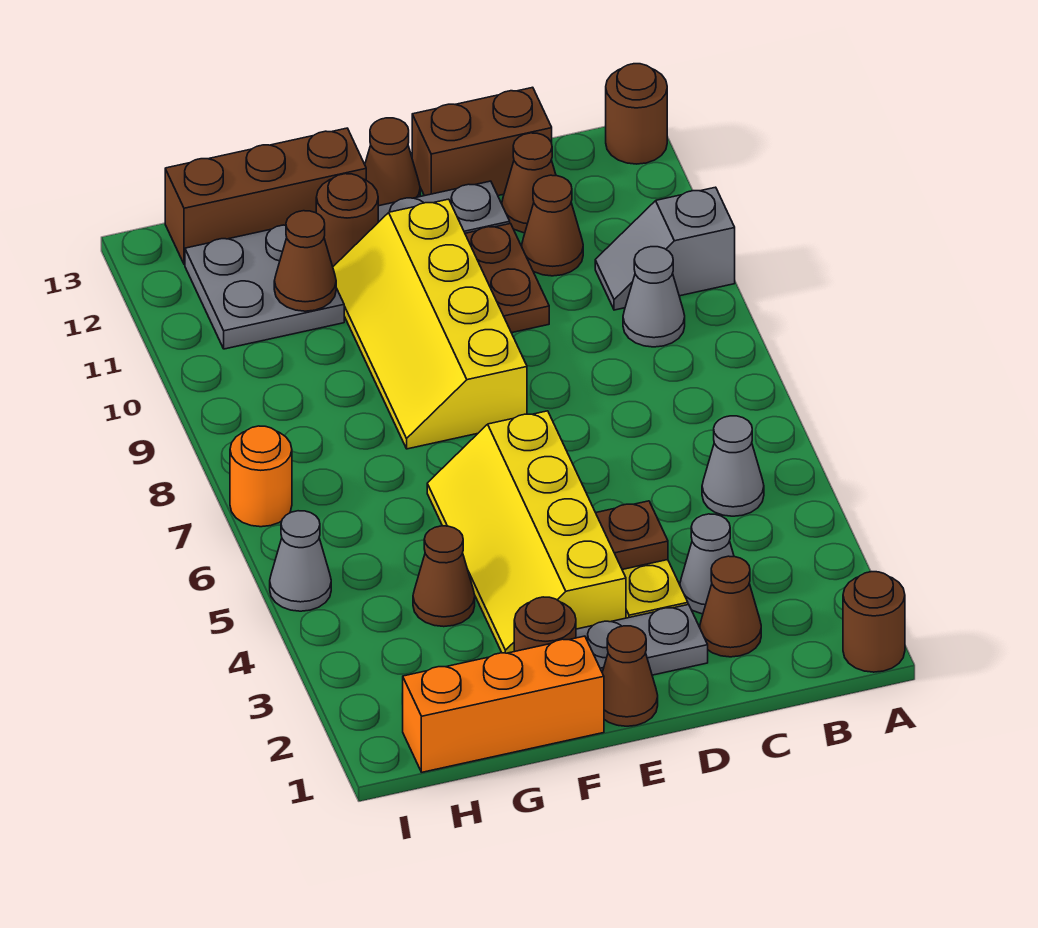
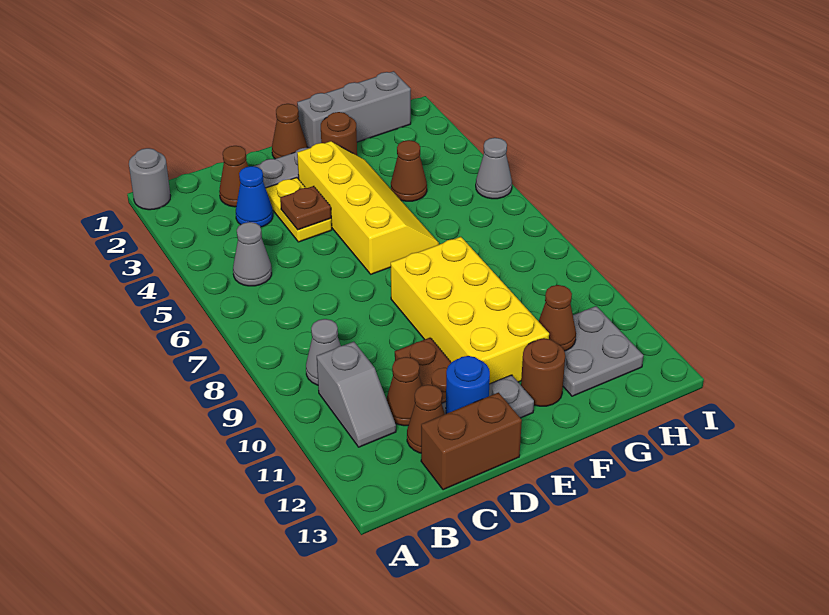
brown 1x1 round brick [843,572,905,672] -> grey 1x1 round brick [129,148,170,210]
grey 1x2 slope [595,187,735,310] -> grey 1x2 slope turned to [317,342,396,447]
brown 1x1 round brick [606,64,667,164] -> none
grey 1x1 cone [680,514,734,614] -> blue 1x1 cone [236,166,273,227]
none -> blue 1x1 round brick [446,356,490,414]
yellow 2x4 slope [333,199,527,449] -> yellow 2x4 brick [391,237,549,384]
brown 1x1 cone [365,118,420,206] -> none
orange 1x3 brick [403,636,604,772] -> grey 1x3 brick [297,71,411,148]
brown 1x3 brick [165,128,366,264] -> none
orange 1x1 round brick [230,426,292,527] -> none

